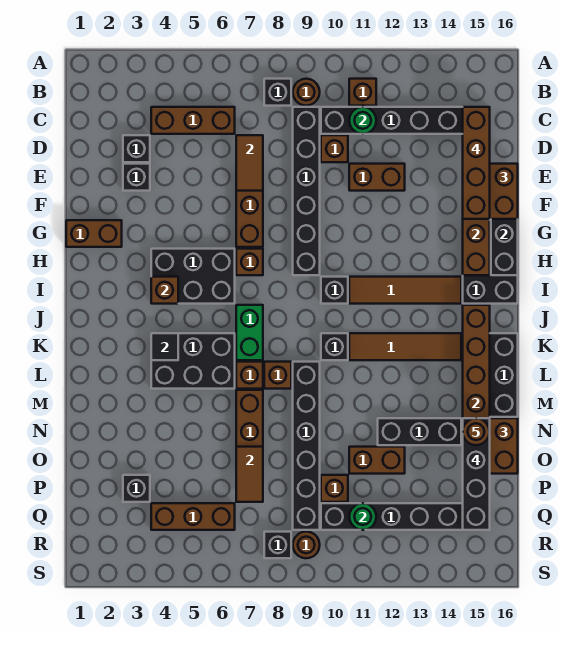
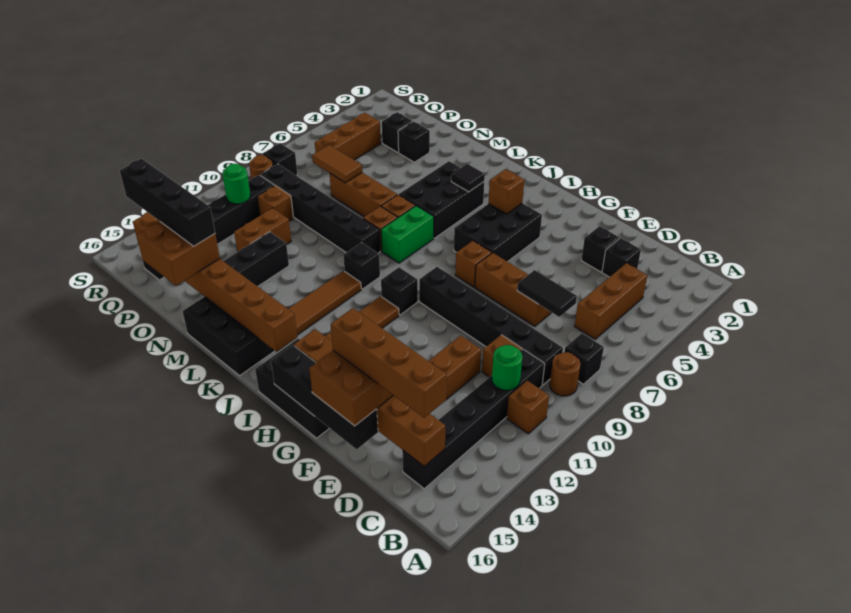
brown 1x2 tile [236,135,263,191] -> black 1x2 tile [517,270,577,317]
brown 1x2 brick [66,220,122,247] -> none
green 1x2 brick [236,305,263,360] -> green 1x2 brick turned to [381,206,434,263]
brown 1x1 round brick [463,418,490,445] -> none
none -> black 1x1 brick [398,121,430,162]

